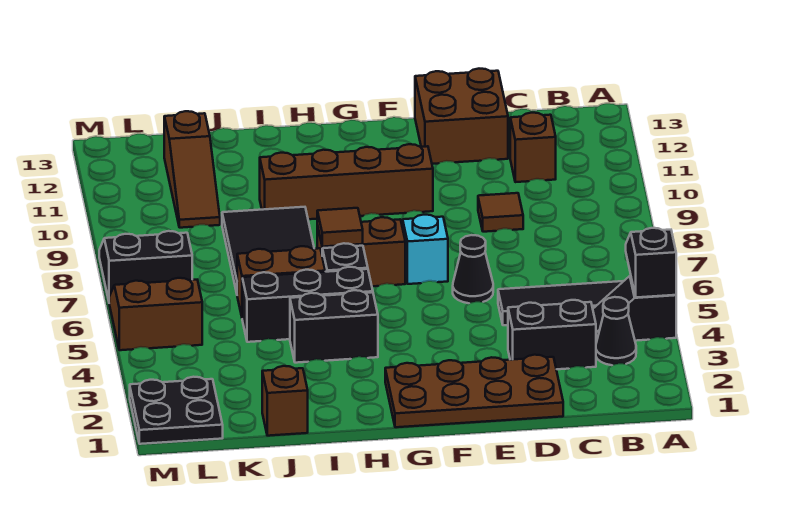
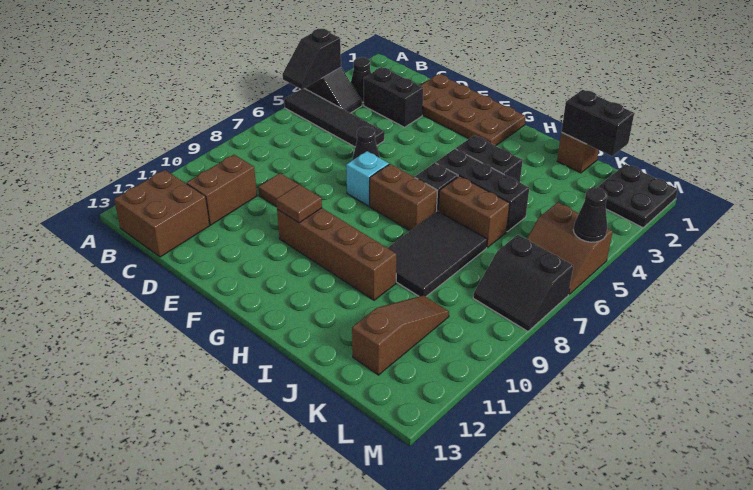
brown 1x1 brick [510,113,556,182] -> brown 1x2 brick [187,155,257,225]
brown 2x2 brick [415,69,508,164] -> brown 2x2 brick moved to [114,170,210,257]
brown 1x1 tile [317,208,363,247] -> brown 1x1 tile moved to [276,184,322,223]
none -> black 1x2 brick [561,90,634,156]
none -> black 1x1 cone [574,188,607,242]

